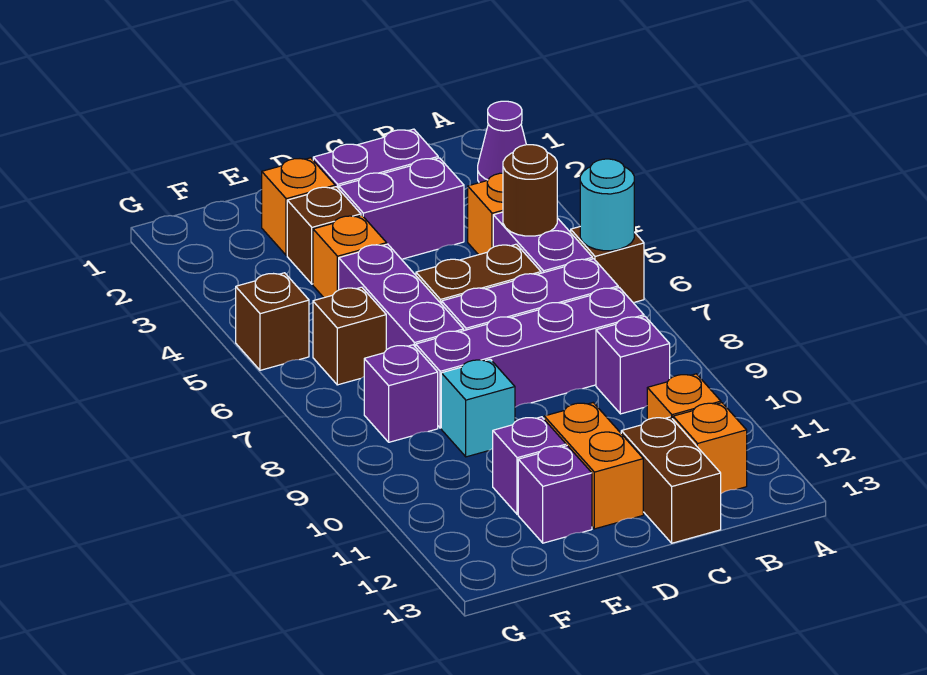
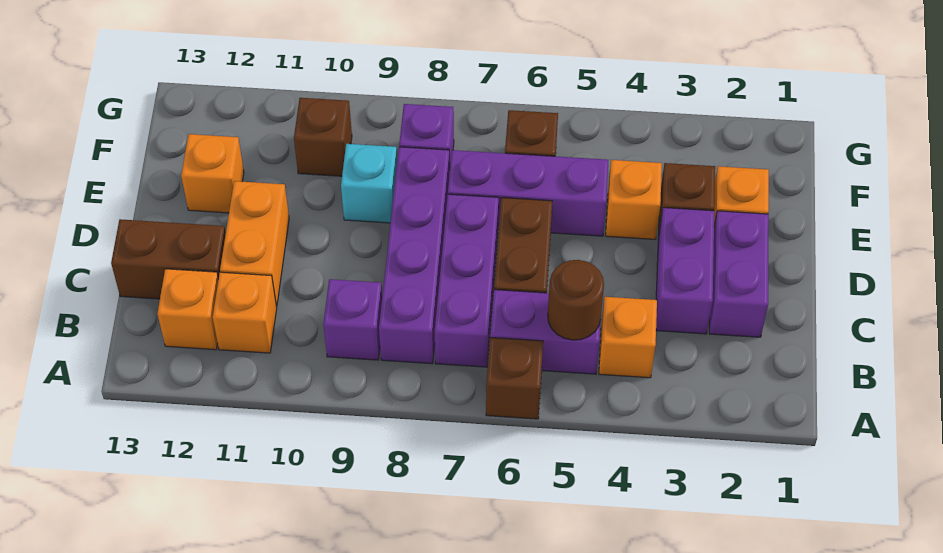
purple 1x1 cone [478,101,526,183] -> none
cyan 1x1 round brick [580,159,634,251] -> none
orange 1x2 brick [544,403,643,529] -> orange 1x2 brick turned to [220,181,289,307]
purple 1x1 brick [493,417,566,514] -> none
purple 1x1 brick [518,446,592,543] -> orange 1x1 brick [181,134,244,213]
brown 1x1 brick [236,273,309,370] -> brown 1x1 brick moved to [294,98,352,176]

